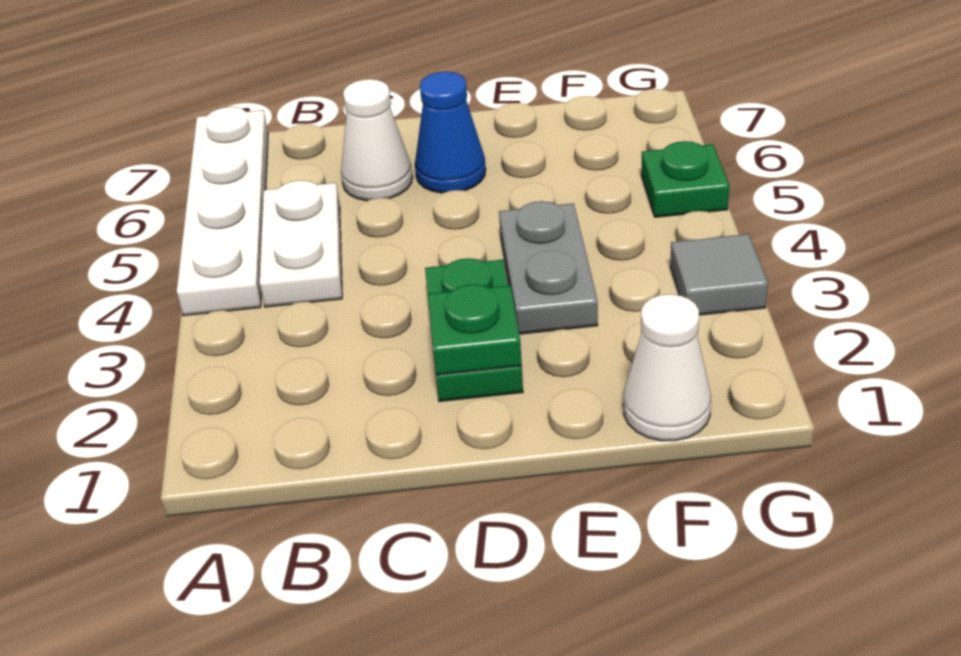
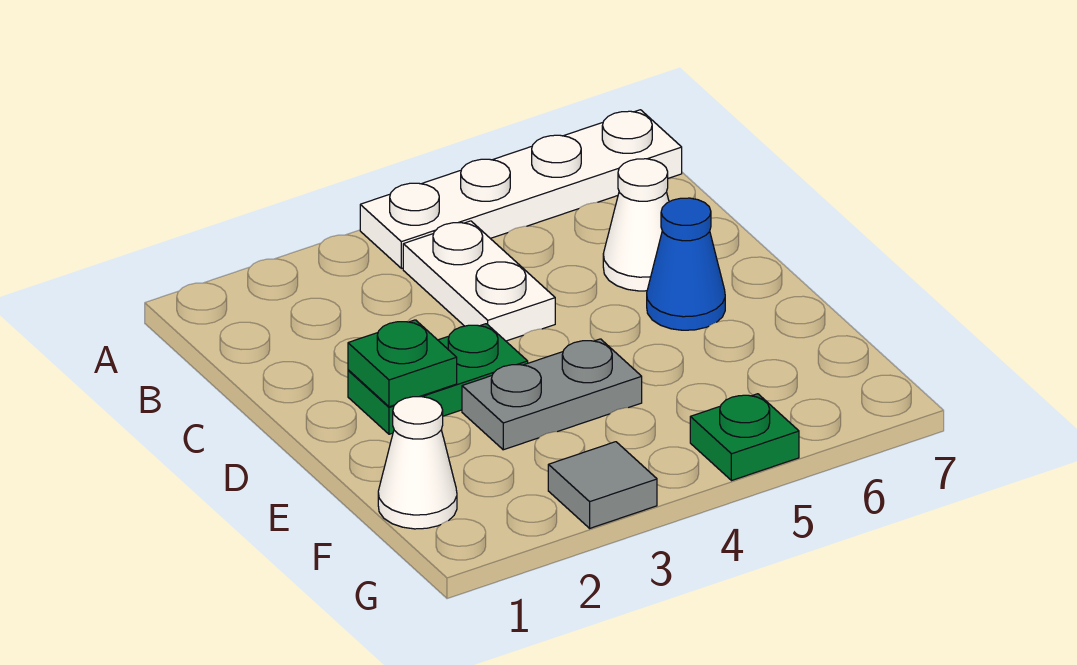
white 1x2 plate [260,180,342,307] -> white 1x2 plate turned to [403,221,555,341]

